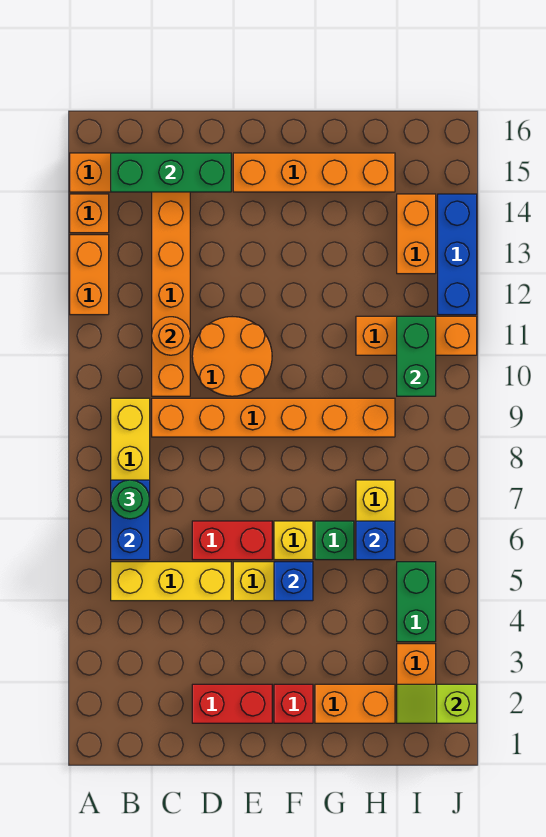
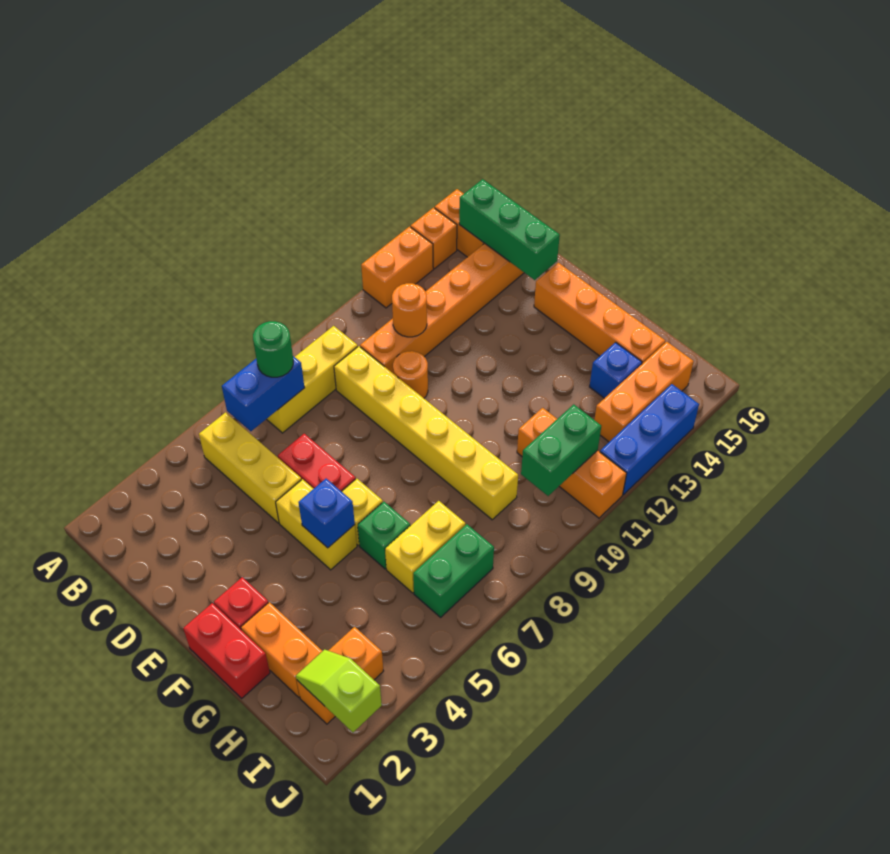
orange 1x6 brick [152,398,395,437] -> yellow 1x6 brick [334,346,518,520]
red 1x2 brick [192,684,272,723] -> red 1x2 brick moved to [183,603,270,698]
orange 2x2 round brick [192,317,272,396] -> orange 1x1 round brick [393,351,428,398]
blue 1x1 brick [356,521,395,560] -> blue 1x1 brick moved to [590,342,642,398]
green 1x2 brick [397,562,436,642] -> green 1x2 brick moved to [413,524,494,617]
orange 1x2 brick [397,194,436,274] -> orange 1x3 brick [594,342,694,442]

